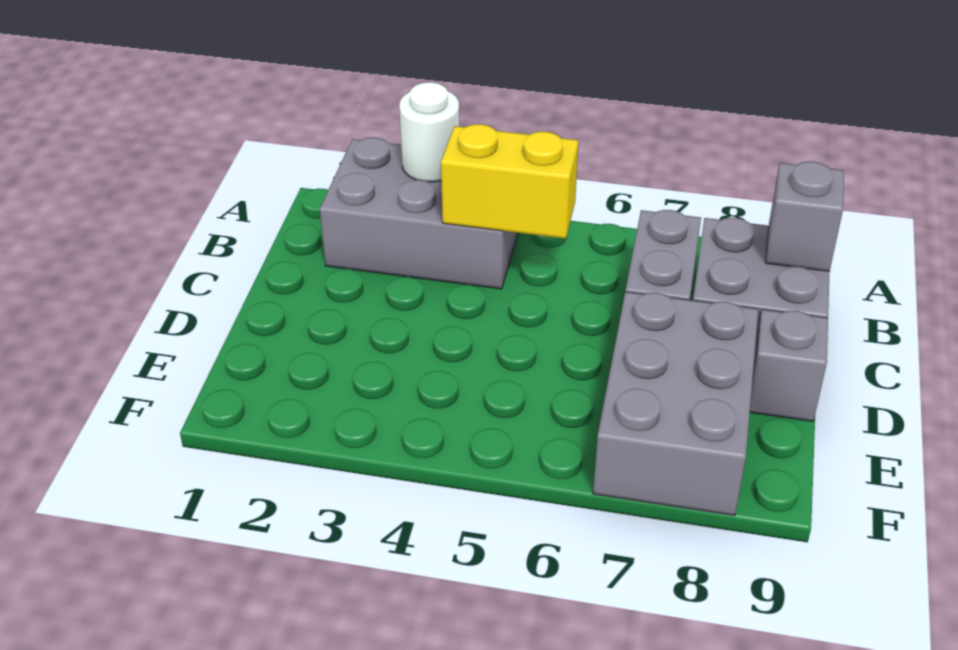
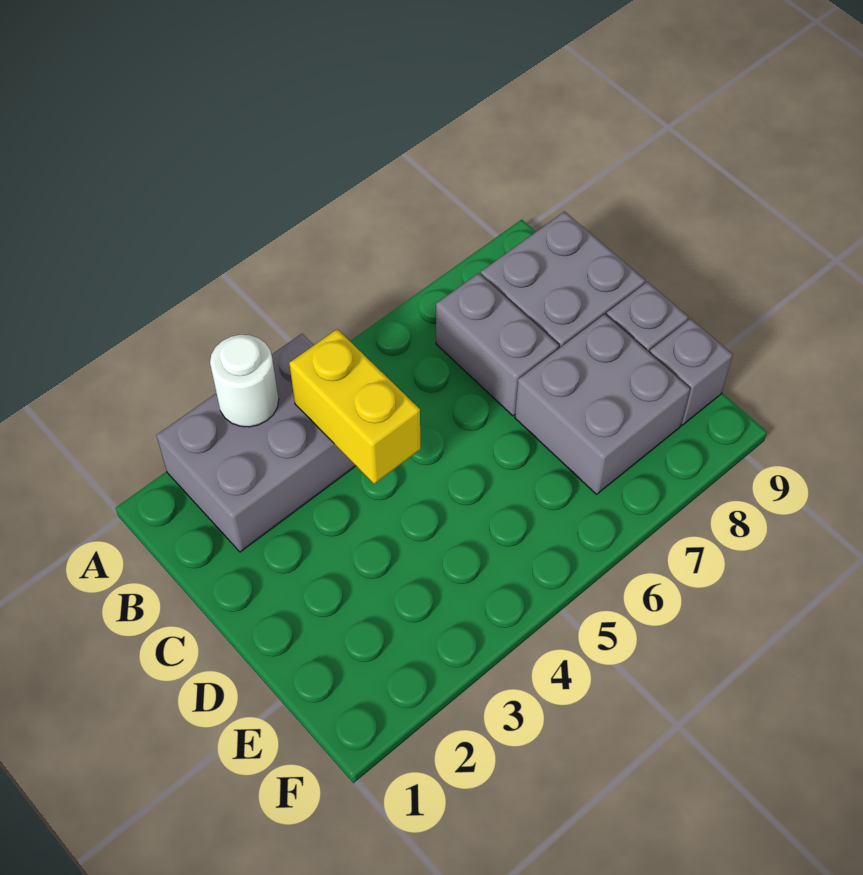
yellow 1x2 brick [441,124,579,239] -> yellow 1x2 brick turned to [289,329,420,484]
grey 1x1 brick [766,162,844,271] -> grey 1x1 brick moved to [649,319,733,425]
grey 2x3 brick [593,292,758,515] -> grey 2x2 brick [515,314,690,494]

